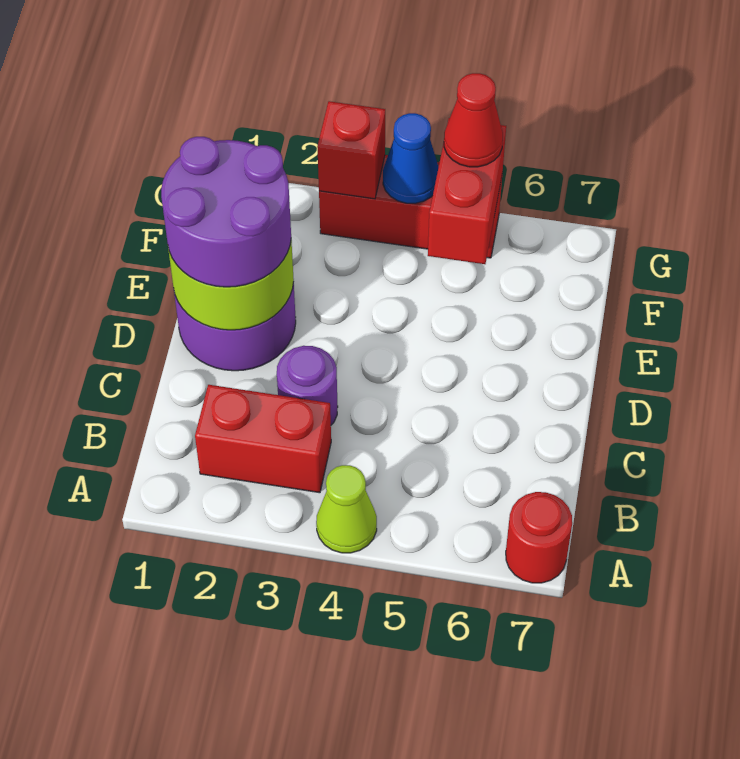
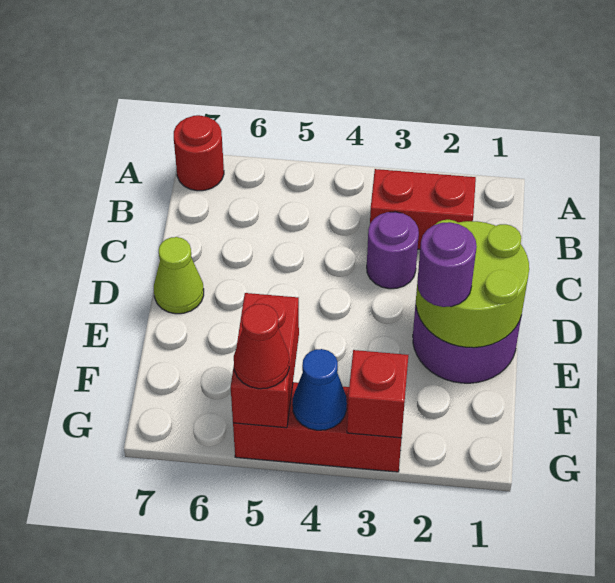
lime 1x1 cone [316,465,377,553] -> lime 1x1 cone moved to [154,237,204,314]
purple 2x2 round brick [161,137,291,287] -> purple 1x1 round brick [417,222,477,307]

